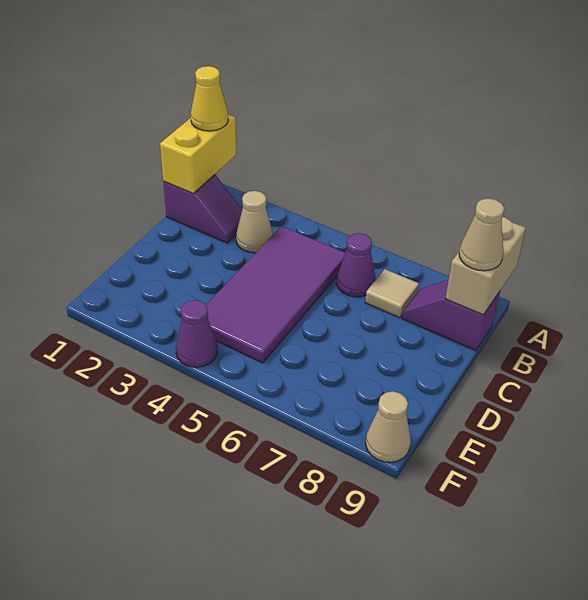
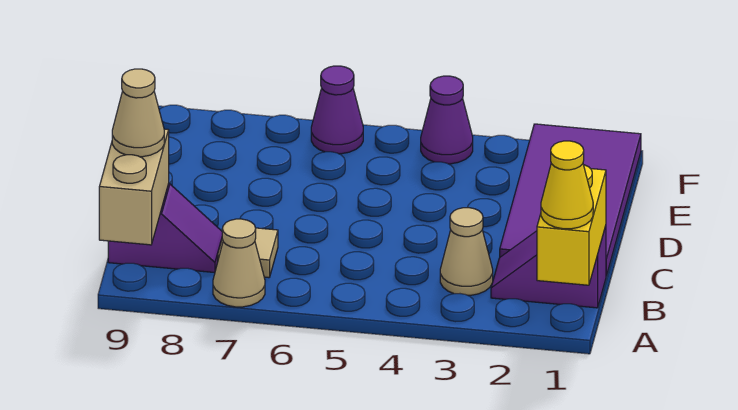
purple 2x4 tile [206,226,345,363] -> purple 2x4 tile moved to [500,124,641,276]
purple 1x1 cone [337,233,375,297] -> purple 1x1 cone moved to [311,66,363,154]
tan 1x1 cone [366,391,411,462] -> tan 1x1 cone moved to [213,219,265,307]

